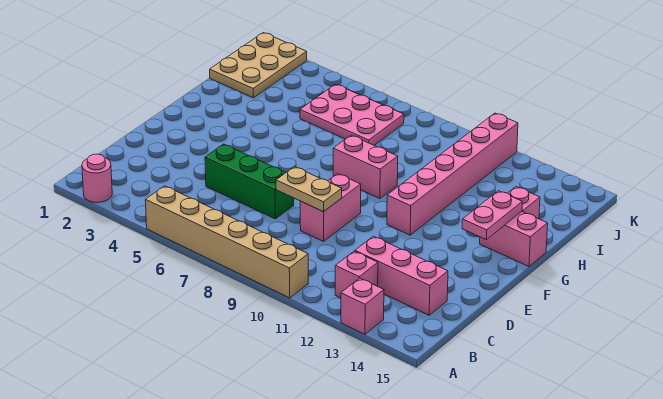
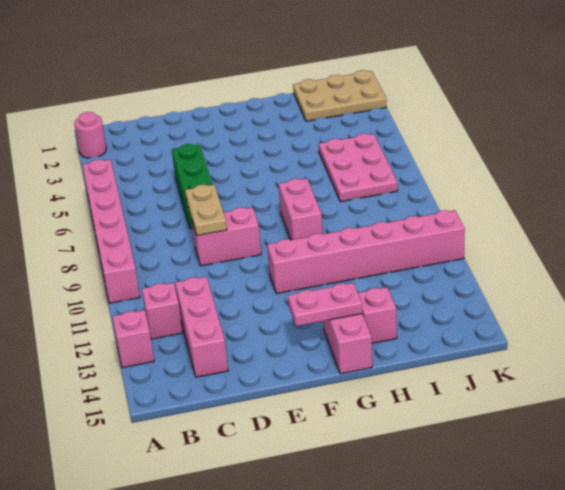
tan 1x6 brick [145,186,308,298] -> pink 1x6 brick [83,159,140,303]

